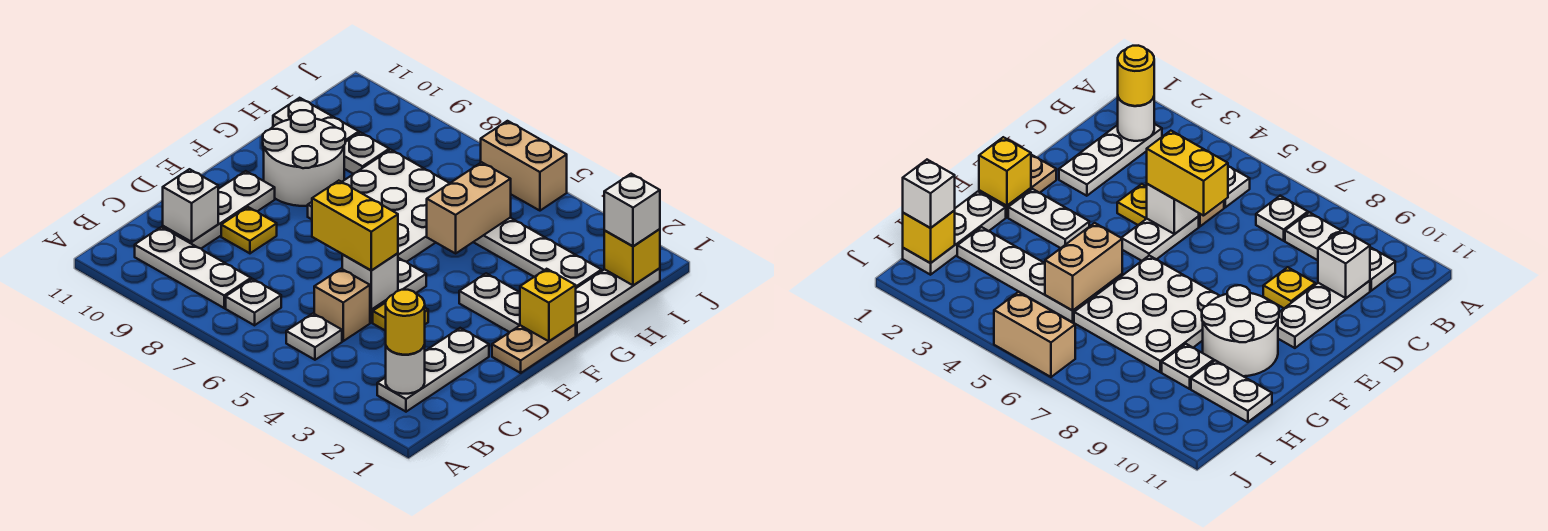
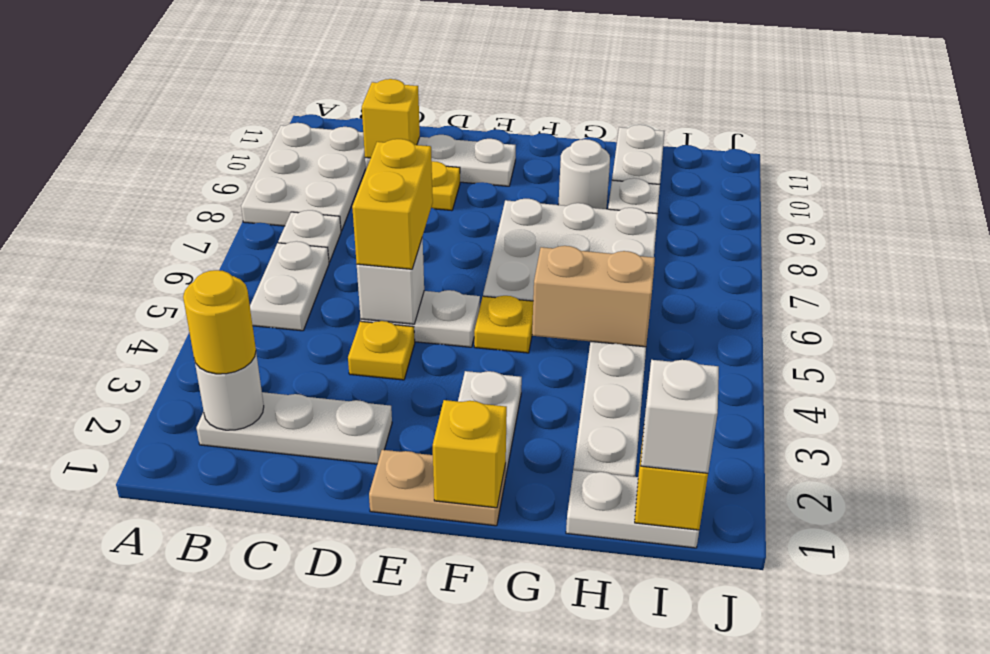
white 1x1 plate [286,313,342,360] -> white 1x2 plate [250,241,329,331]
white 1x3 plate [135,227,251,308] -> white 2x3 plate [241,123,366,231]
tan 1x1 brick [314,269,370,341] -> none
white 1x1 brick [163,169,218,242] -> yellow 1x1 brick [362,79,420,158]
none -> yellow 1x1 plate [474,296,533,353]
white 2x2 round brick [263,110,345,206] -> white 1x1 round brick [558,139,610,209]
white 1x3 plate [576,268,660,336] -> white 1x2 plate [566,470,699,548]
tan 1x2 brick [481,121,567,211] -> none

